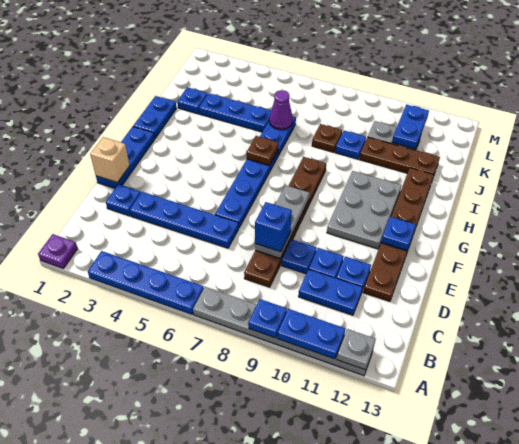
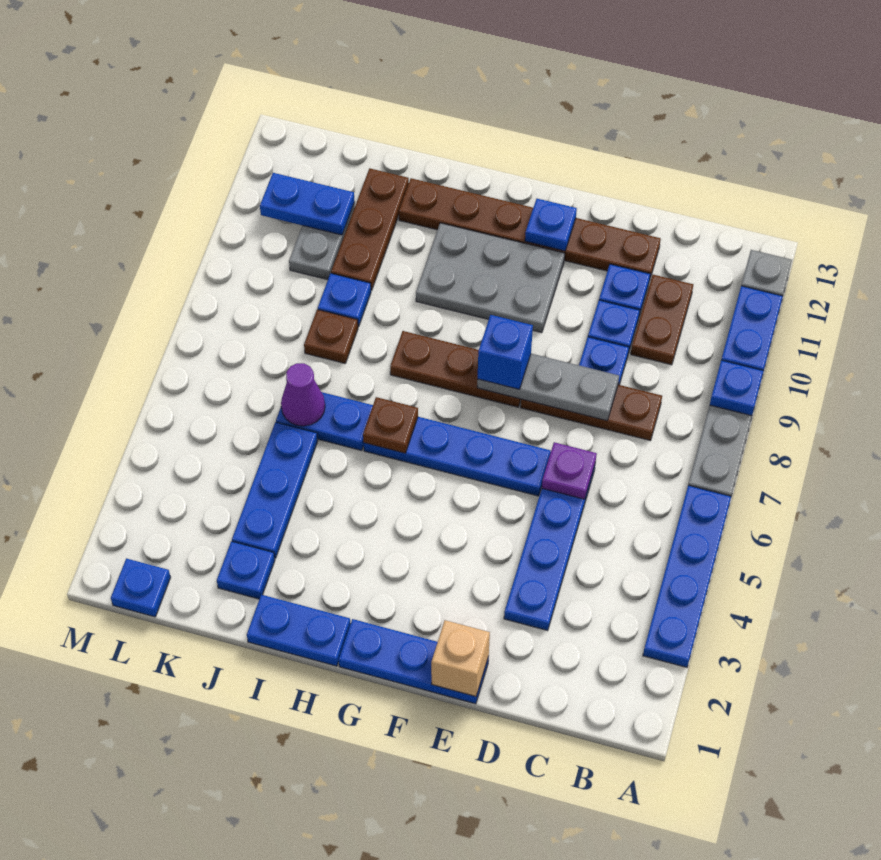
purple 1x1 plate [38,234,78,268] -> purple 1x1 plate moved to [542,442,597,499]
blue 1x2 plate [298,269,363,315] -> brown 1x2 plate [631,275,693,365]
blue 1x1 plate [106,184,141,216] -> blue 1x1 plate moved to [111,558,171,617]
blue 1x1 brick [255,202,292,252] -> blue 1x1 brick moved to [478,315,533,389]

